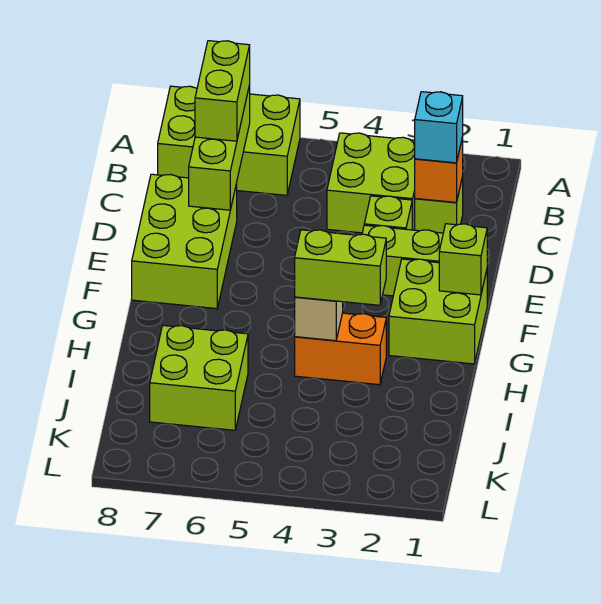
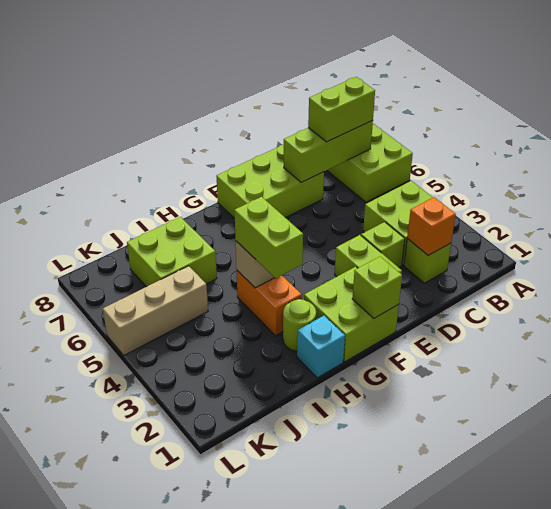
cyan 1x1 brick [415,92,463,163] -> cyan 1x1 brick moved to [297,316,345,378]
none -> lime 1x1 round brick [283,299,316,351]
none -> tan 1x3 brick [103,266,208,355]

